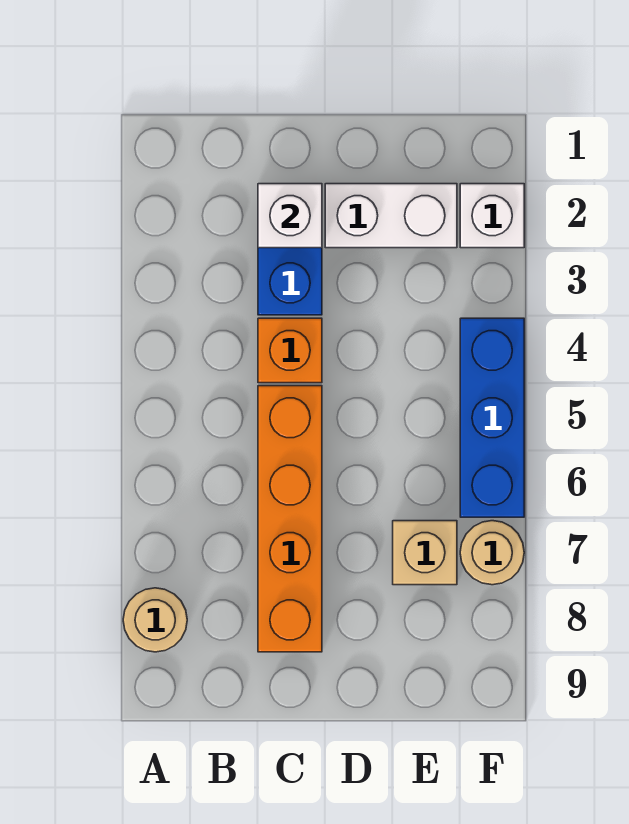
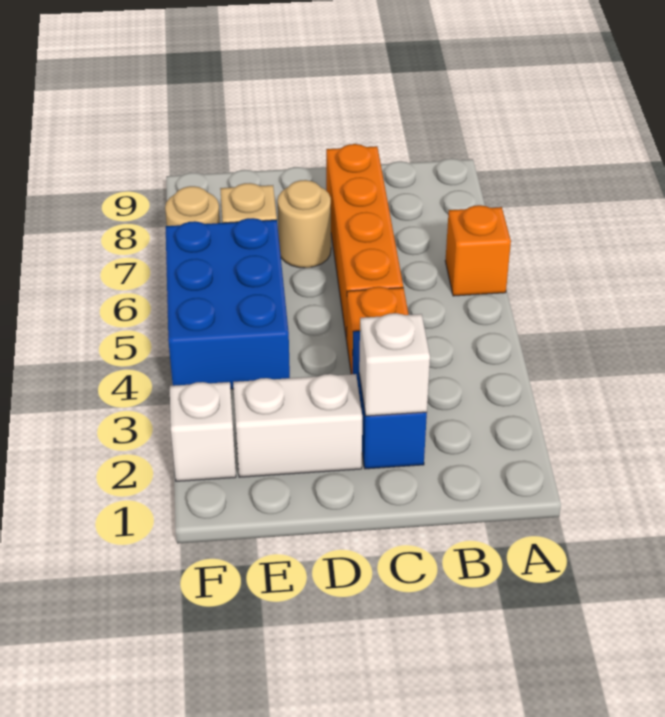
none -> orange 1x1 brick [445,205,511,296]
tan 1x1 round brick [123,588,187,652] -> tan 1x1 round brick moved to [278,180,331,268]
blue 1x3 brick [460,318,524,517] -> blue 2x3 brick [166,218,290,389]

